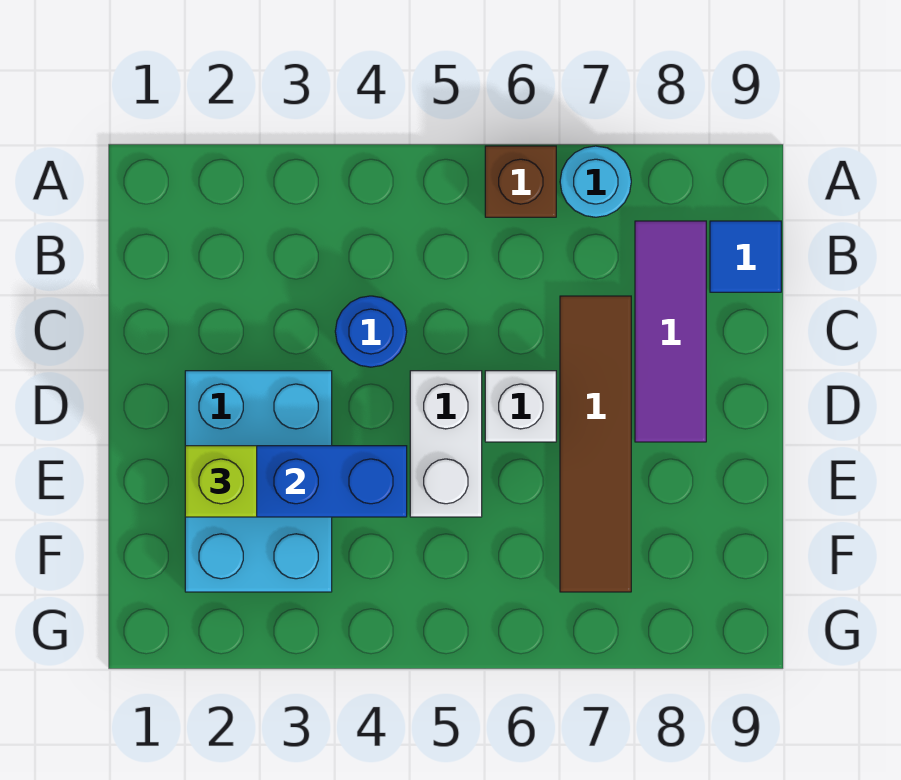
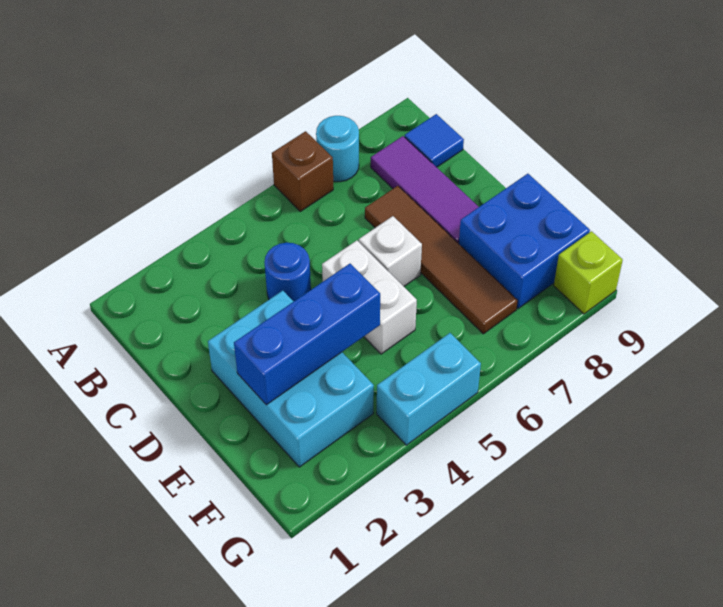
lime 1x1 brick [185,446,257,517] -> lime 1x1 brick moved to [554,231,623,314]
none -> blue 2x2 brick [459,174,590,309]
none -> cyan 1x2 brick [377,333,481,445]

